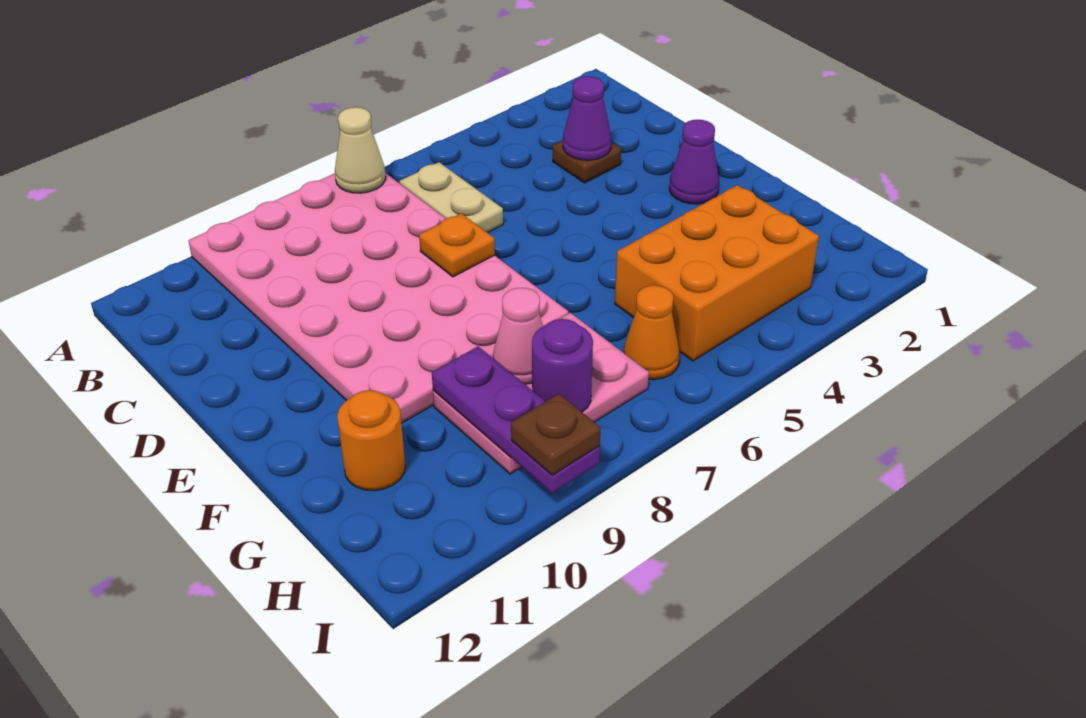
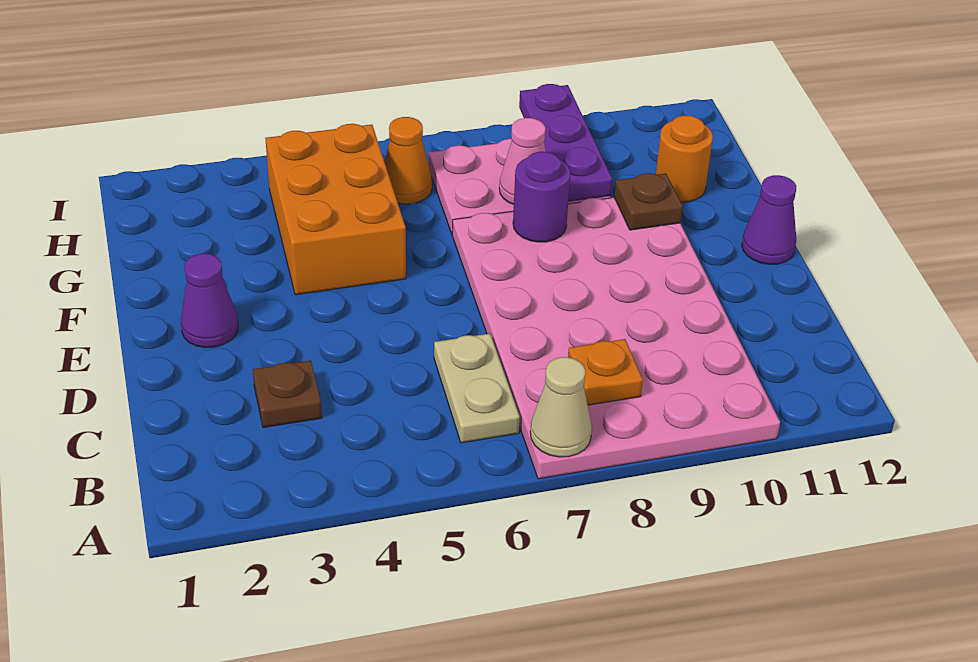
purple 1x1 cone [563,76,611,160] -> purple 1x1 cone moved to [742,175,796,264]
orange 1x1 plate [419,213,495,277] -> orange 1x1 plate moved to [568,339,643,405]
orange 2x3 brick [615,185,819,361] -> orange 2x3 brick turned to [265,124,406,295]
purple 1x1 round brick [532,319,593,412] -> purple 1x1 round brick moved to [513,152,570,242]
brown 1x1 plate [511,394,600,475] -> brown 1x1 plate moved to [614,173,683,230]

